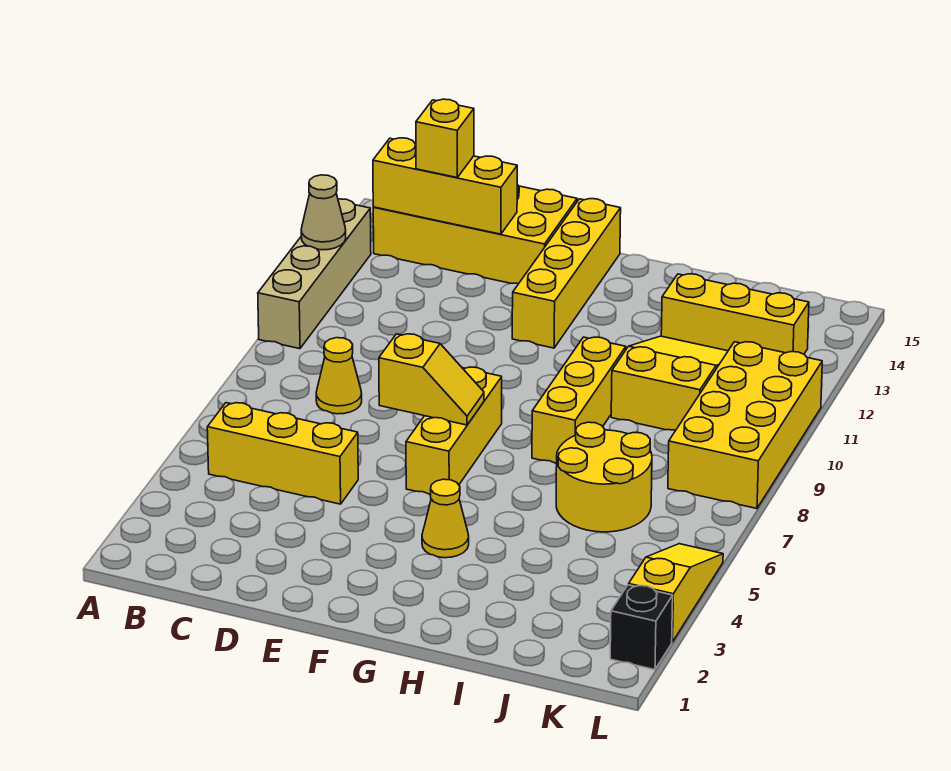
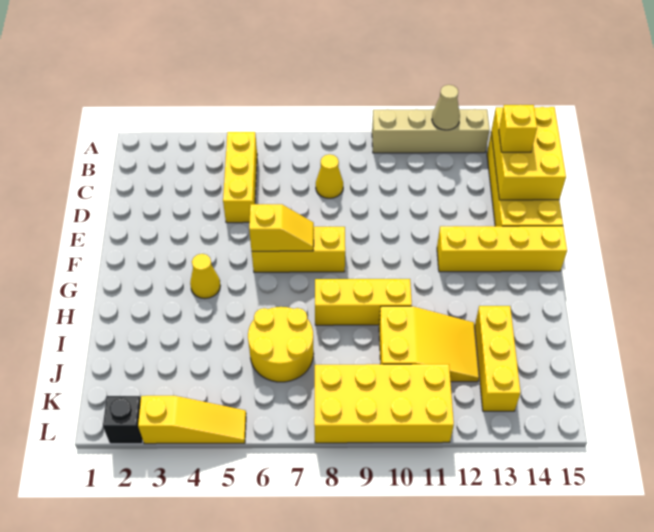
yellow 1x3 brick [373,138,517,234] -> yellow 2x3 brick [491,107,566,200]
yellow 1x2 slope [379,334,484,425] -> yellow 1x2 slope turned to [249,204,314,251]

